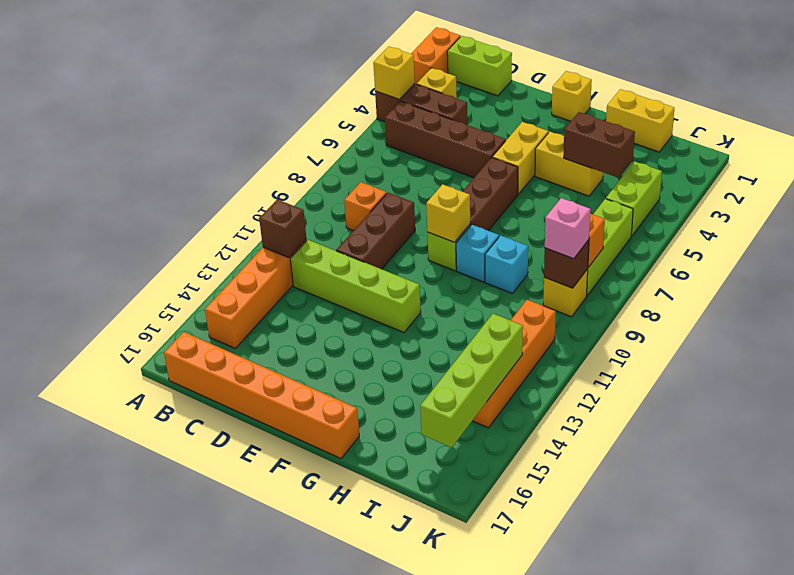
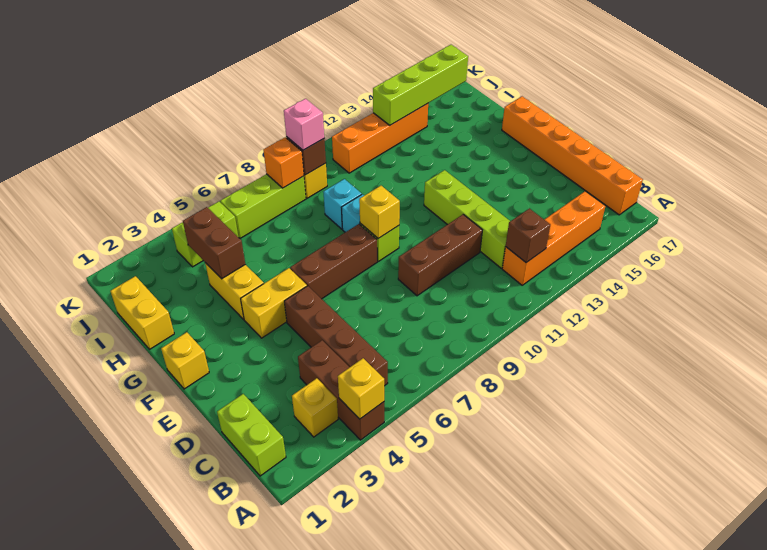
orange 1x2 brick [411,27,460,84] -> none
orange 1x1 brick [344,182,387,231] -> none

